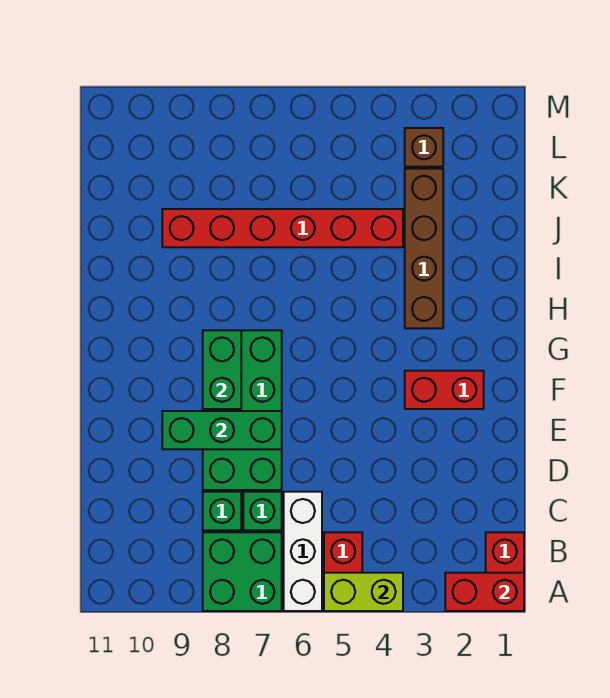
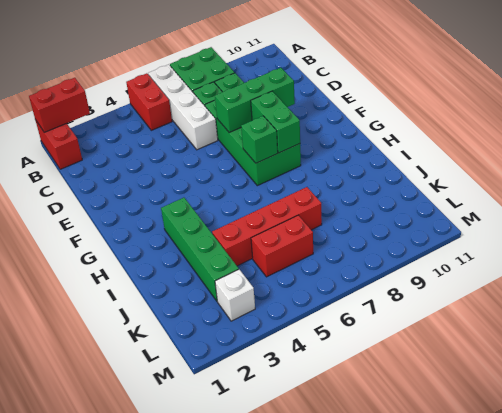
lime 1x2 brick [324,573,403,611] -> none
white 1x3 brick [284,492,322,611] -> white 1x4 brick [148,64,218,150]
red 1x2 brick [405,371,484,409] -> red 1x2 brick moved to [251,215,313,277]
none -> green 1x1 brick [241,116,278,163]
brown 1x4 brick [405,169,443,328] -> green 1x4 brick [161,198,239,301]
red 1x6 brick [162,209,403,247] -> red 1x4 brick [212,187,322,266]
brown 1x1 brick [405,128,443,167] -> white 1x1 brick [215,269,255,321]

